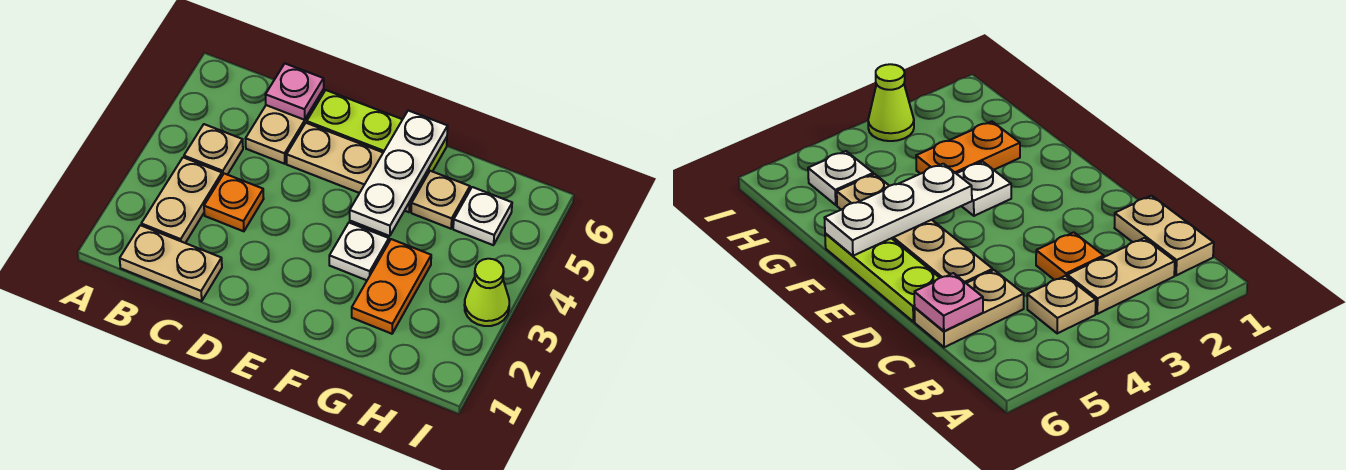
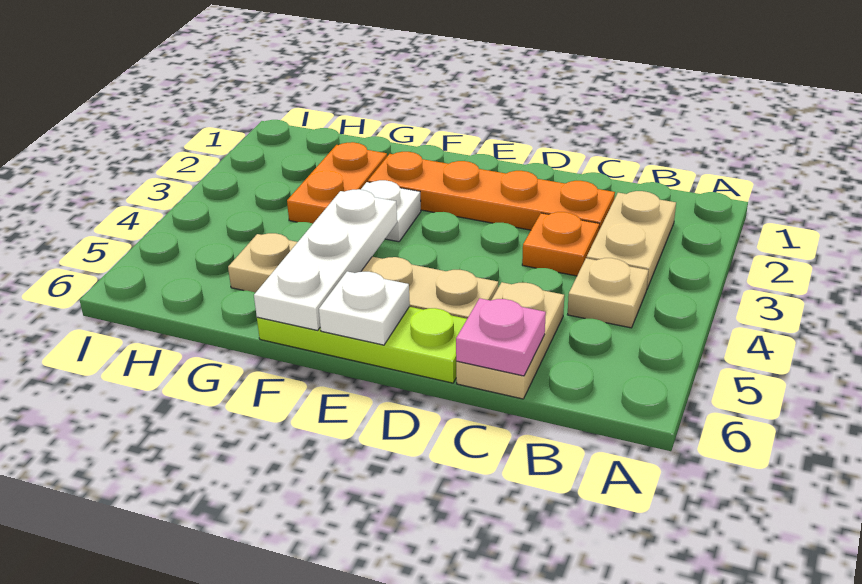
tan 1x2 plate [120,225,222,301] -> none
none -> orange 1x4 plate [368,152,615,230]
white 1x1 plate [453,187,512,245] -> white 1x1 plate moved to [319,271,410,345]
lime 1x1 cone [464,259,509,326] -> none

